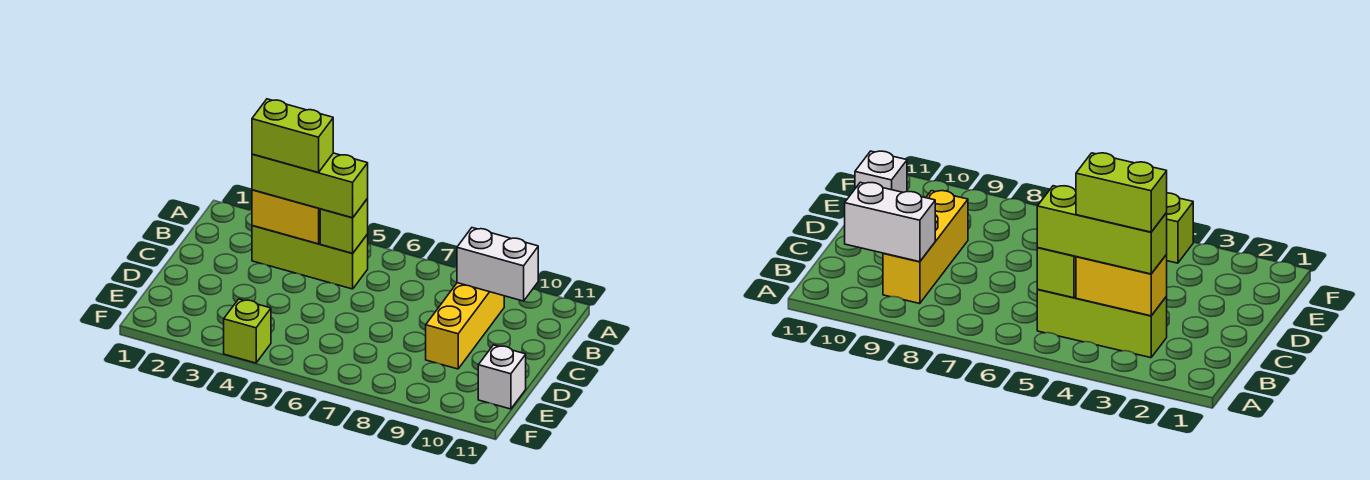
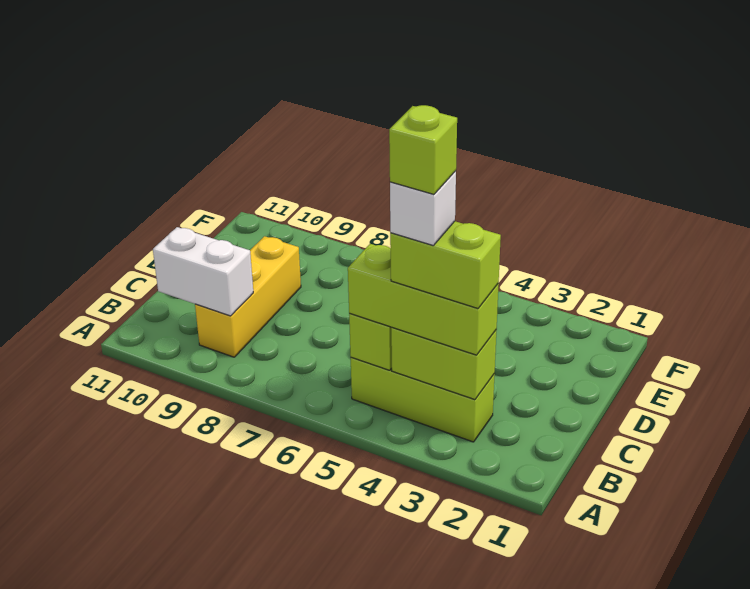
yellow 1x2 brick [252,190,320,244] -> lime 1x2 brick [391,328,496,400]
white 1x1 brick [478,345,526,409] -> white 1x1 brick moved to [390,171,456,245]
lime 1x1 brick [224,299,271,363] -> lime 1x1 brick moved to [389,105,457,194]

